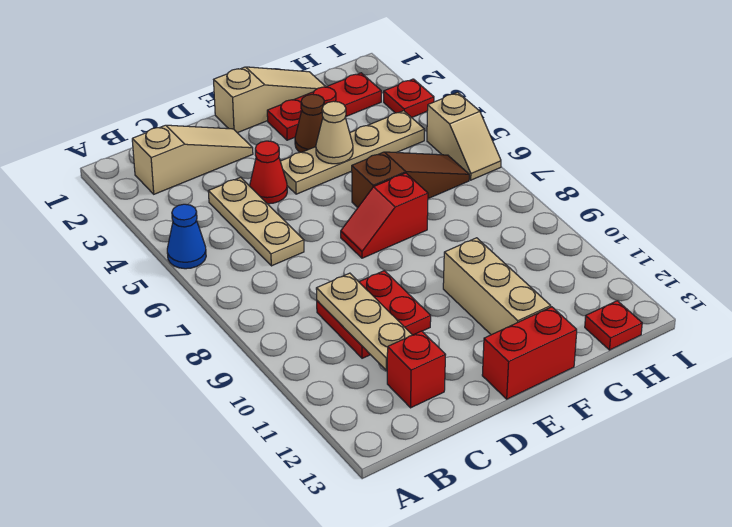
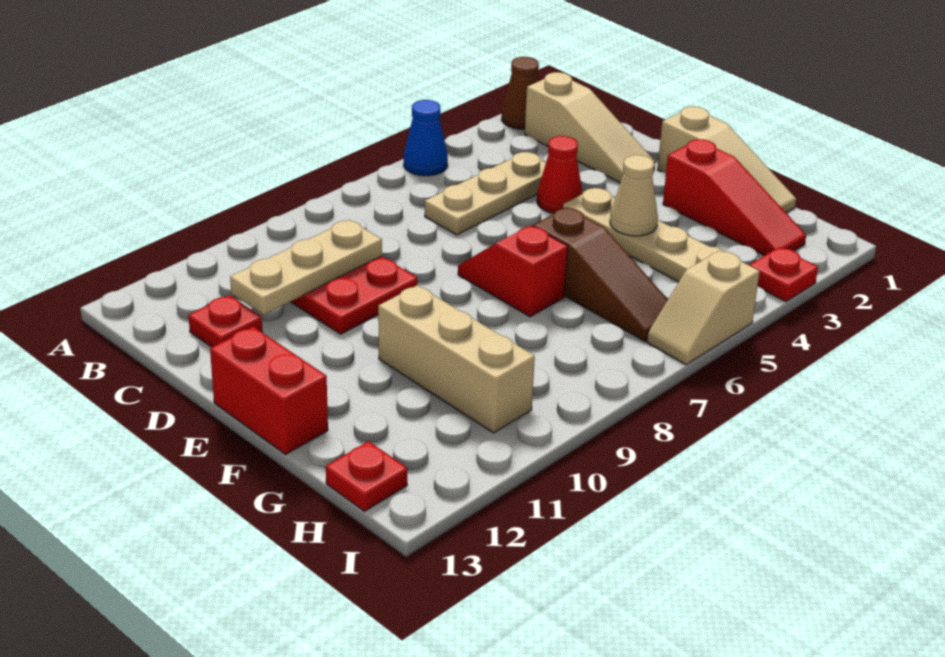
red 1x1 brick [387,331,446,408] -> red 1x1 plate [188,295,262,347]
red 1x3 plate [267,73,381,140] -> red 1x3 slope [663,139,806,256]
brown 1x1 cone [295,94,324,152] -> brown 1x1 cone moved to [502,57,539,129]
tan 1x3 brick [443,238,551,335] -> tan 1x3 brick turned to [378,285,535,433]

